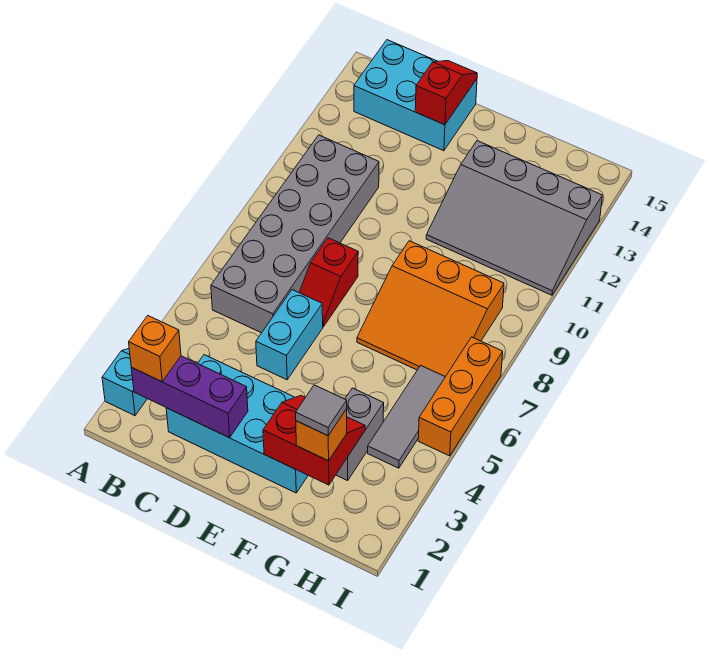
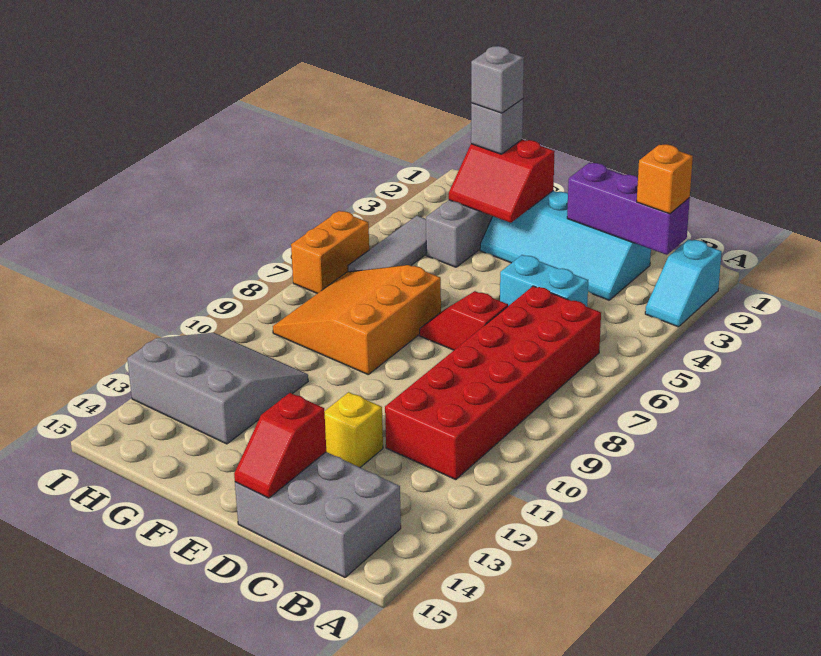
grey 2x6 brick [211,135,379,333] -> red 2x6 brick [385,286,601,480]
cyan 2x3 brick [354,40,477,151] -> grey 2x3 brick [235,452,401,577]
cyan 2x4 brick [166,355,308,493] -> cyan 2x4 slope [480,191,651,300]
cyan 1x2 brick [256,290,323,380] -> cyan 1x2 brick turned to [500,255,588,307]
red 1x2 slope [299,238,358,327] -> red 1x2 slope turned to [420,291,508,350]
none -> yellow 1x1 brick [324,392,383,467]
orange 3x3 slope [357,241,504,377] -> orange 3x3 slope turned to [273,265,441,374]
grey 3x4 slope [426,141,602,295] -> grey 3x3 slope [127,333,308,444]
orange 1x1 brick [296,409,347,461] -> grey 1x1 brick [471,99,523,154]
grey 1x1 tile [296,385,347,436] -> grey 1x1 brick [471,46,524,113]
orange 1x3 brick [418,337,503,456] -> orange 1x2 brick [291,211,369,293]

